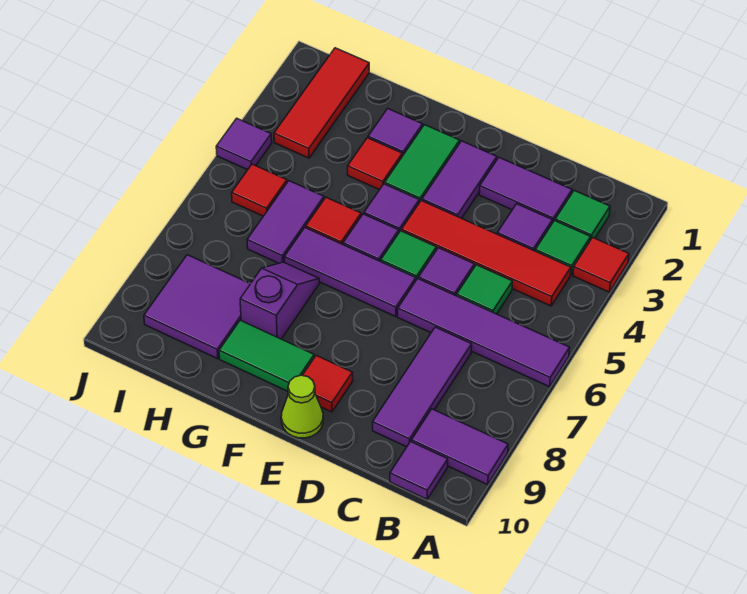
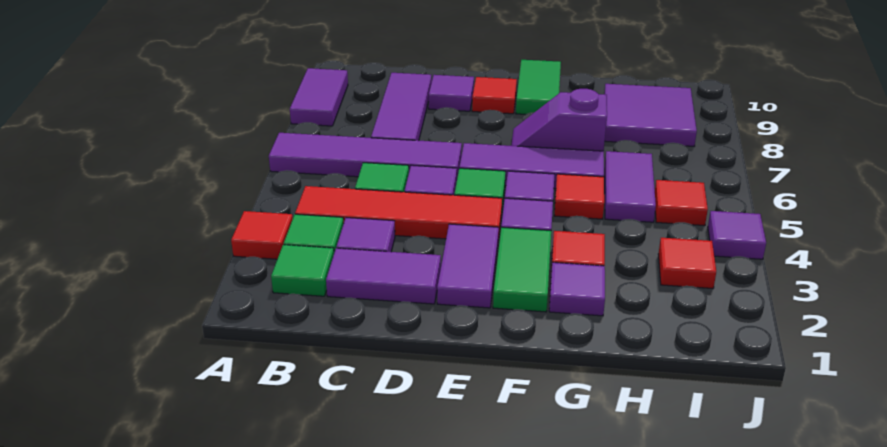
purple 1x2 tile [411,409,508,485] -> purple 1x2 tile turned to [290,68,348,126]
purple 1x1 tile [390,442,448,499] -> purple 1x1 tile moved to [429,75,474,111]
lime 1x1 cone [281,375,323,438] -> none
green 1x2 tile [219,320,314,391] -> green 1x2 tile turned to [516,60,561,114]
purple 1x2 slope [240,262,319,339] -> purple 1x2 slope turned to [511,89,607,151]
red 1x3 tile [274,48,369,158] -> red 1x1 tile [658,238,716,289]

